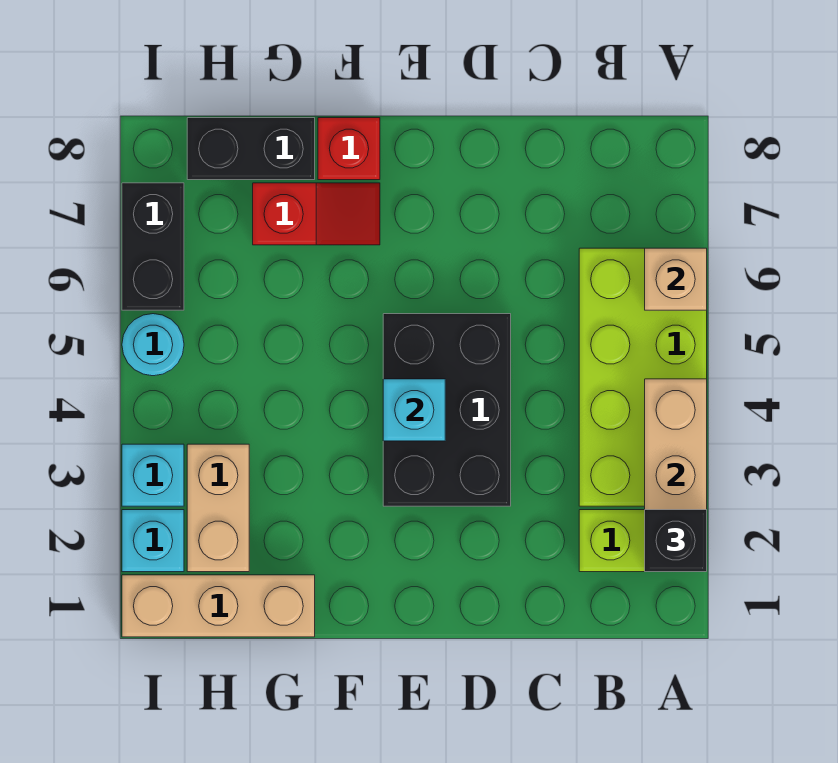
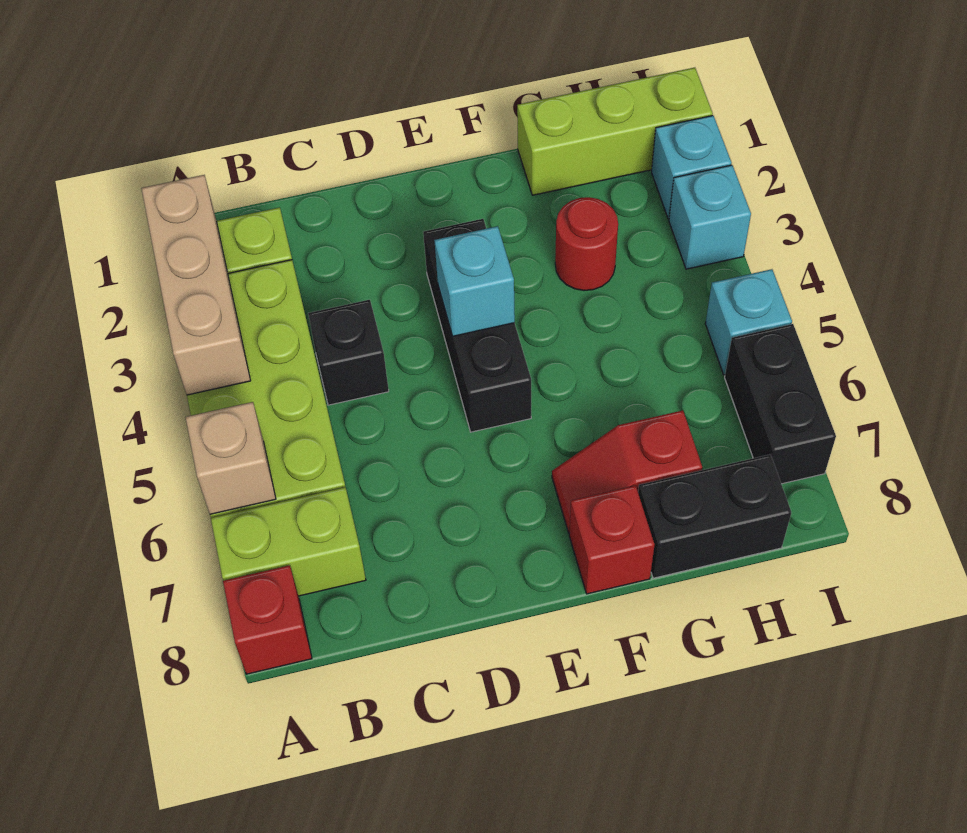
black 1x1 brick [645,510,707,572] -> black 1x1 brick moved to [308,300,389,405]
none -> lime 1x2 brick [211,487,366,596]
none -> red 1x1 brick [223,565,312,674]
black 2x3 brick [383,314,511,506] -> black 1x3 brick [423,219,531,432]
tan 1x3 brick [122,575,315,637] -> lime 1x3 brick [517,68,713,195]
none -> red 1x1 round brick [555,197,618,290]
tan 1x2 brick [187,444,249,572] -> none
cyan 1x1 round brick [122,314,184,376] -> cyan 1x1 brick [705,269,792,375]

